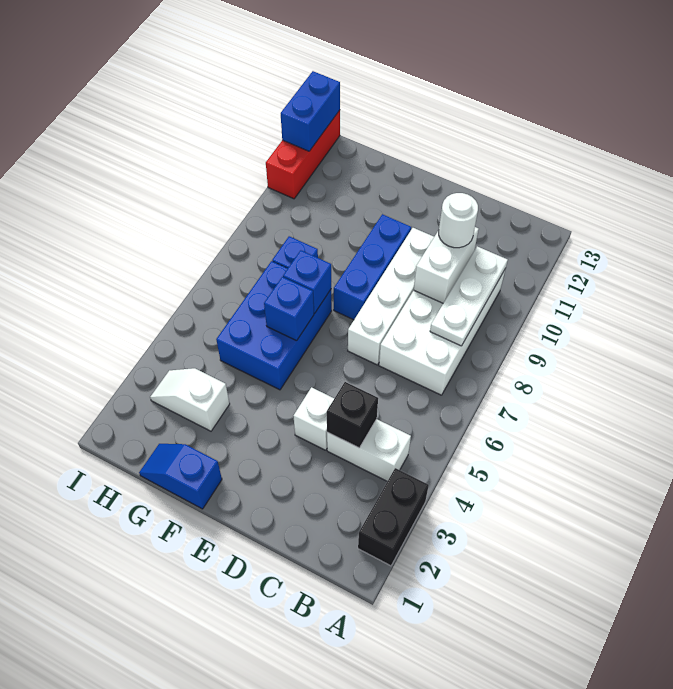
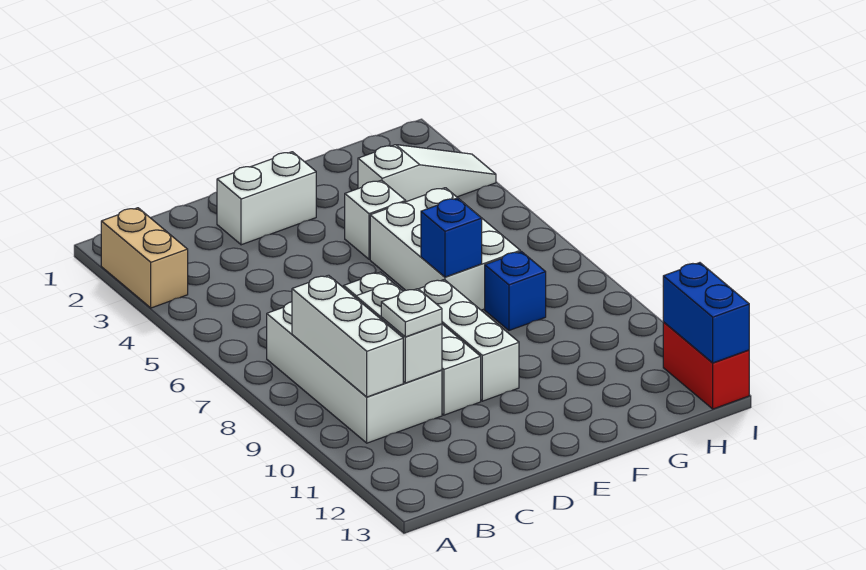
black 1x2 brick [358,468,429,566] -> tan 1x2 brick [101,208,188,308]
white 1x2 brick [327,419,411,481] -> white 1x2 brick moved to [217,152,316,245]
white 1x3 plate [430,246,508,346] -> white 1x3 brick [292,275,403,397]
black 1x1 brick [327,382,378,448] -> none
white 1x1 round brick [439,193,478,248] -> white 1x1 plate [381,289,442,337]
white 1x1 brick [294,387,334,450] -> white 1x1 brick moved to [345,180,406,259]
blue 1x3 brick [334,214,411,320] -> white 1x3 brick [419,280,519,401]
blue 1x2 slope [139,444,222,509] -> none
blue 2x3 brick [216,261,332,390] -> white 2x3 brick [370,188,520,310]
blue 1x1 brick [264,277,314,341] -> none
white 1x2 slope [150,368,230,431] -> white 1x3 slope [358,145,496,202]
red 1x3 brick [266,110,340,199] -> red 1x2 brick [663,322,749,409]

